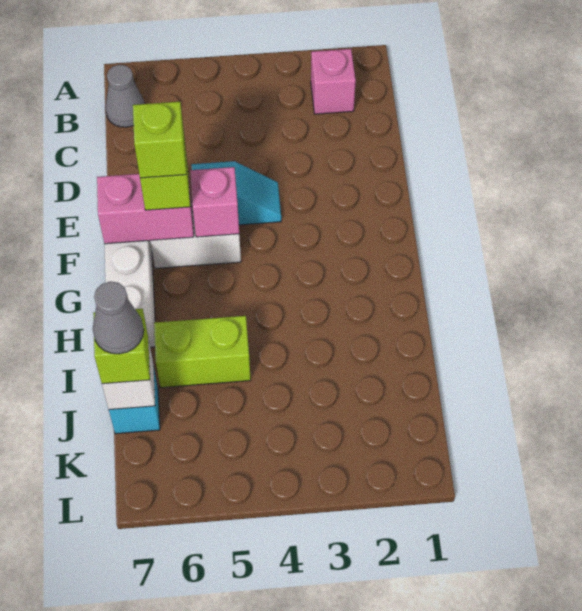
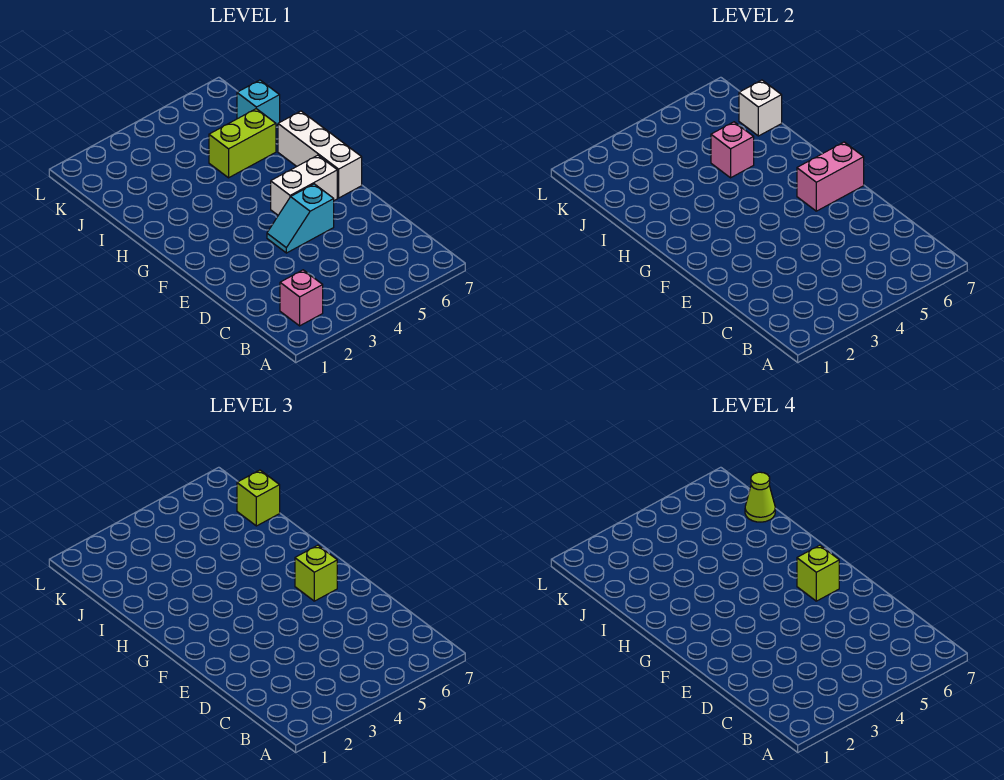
grey 1x1 cone [105,65,145,127] -> none
pink 1x1 brick [190,167,239,237] -> pink 1x1 brick moved to [711,122,754,178]
grey 1x1 cone [93,281,144,354] -> lime 1x1 cone [745,472,775,522]

